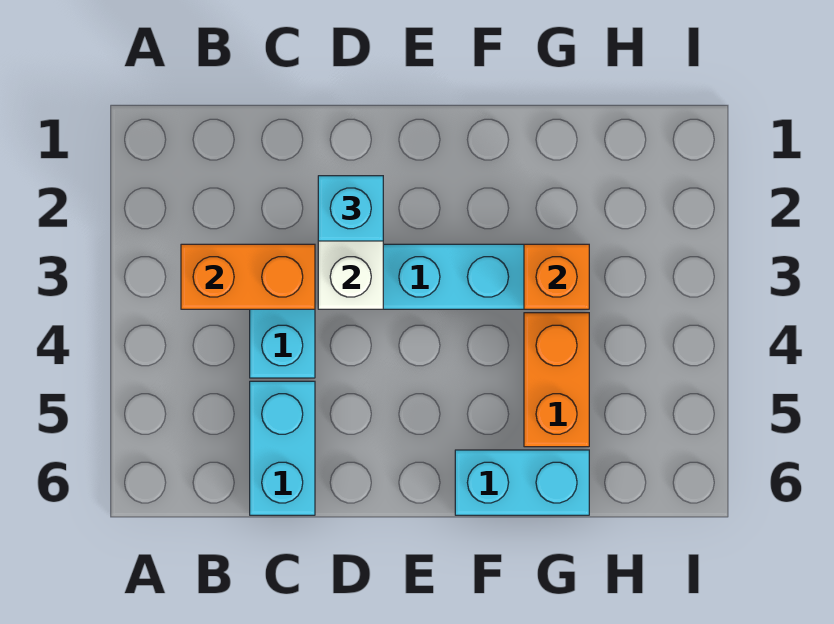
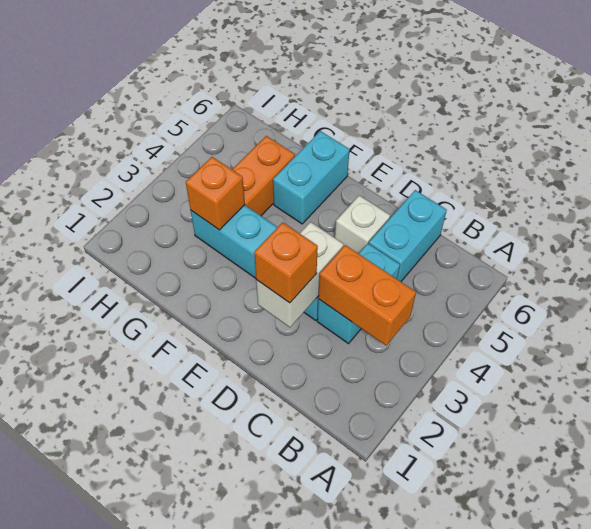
cyan 1x1 brick [318,176,383,241] -> orange 1x1 brick [254,222,318,303]
none -> white 1x1 brick [335,195,390,254]
cyan 1x2 brick [455,450,589,515] -> cyan 1x2 brick turned to [273,131,350,224]

